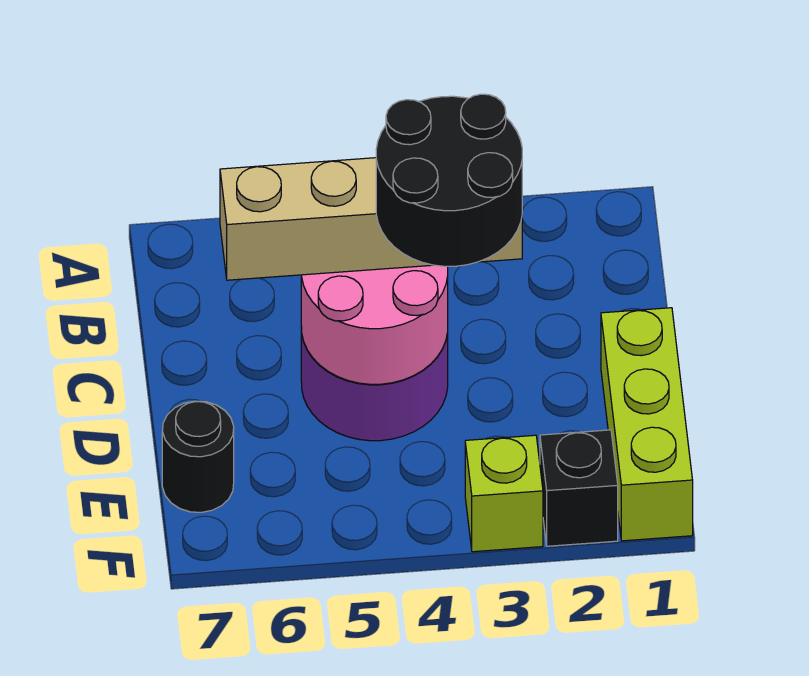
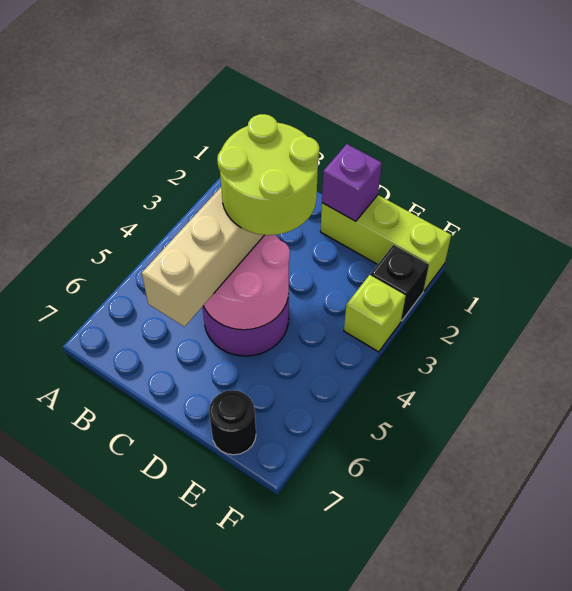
black 2x2 round brick [376,94,522,266] -> lime 2x2 round brick [217,114,319,235]
none -> purple 1x1 brick [322,144,382,221]

